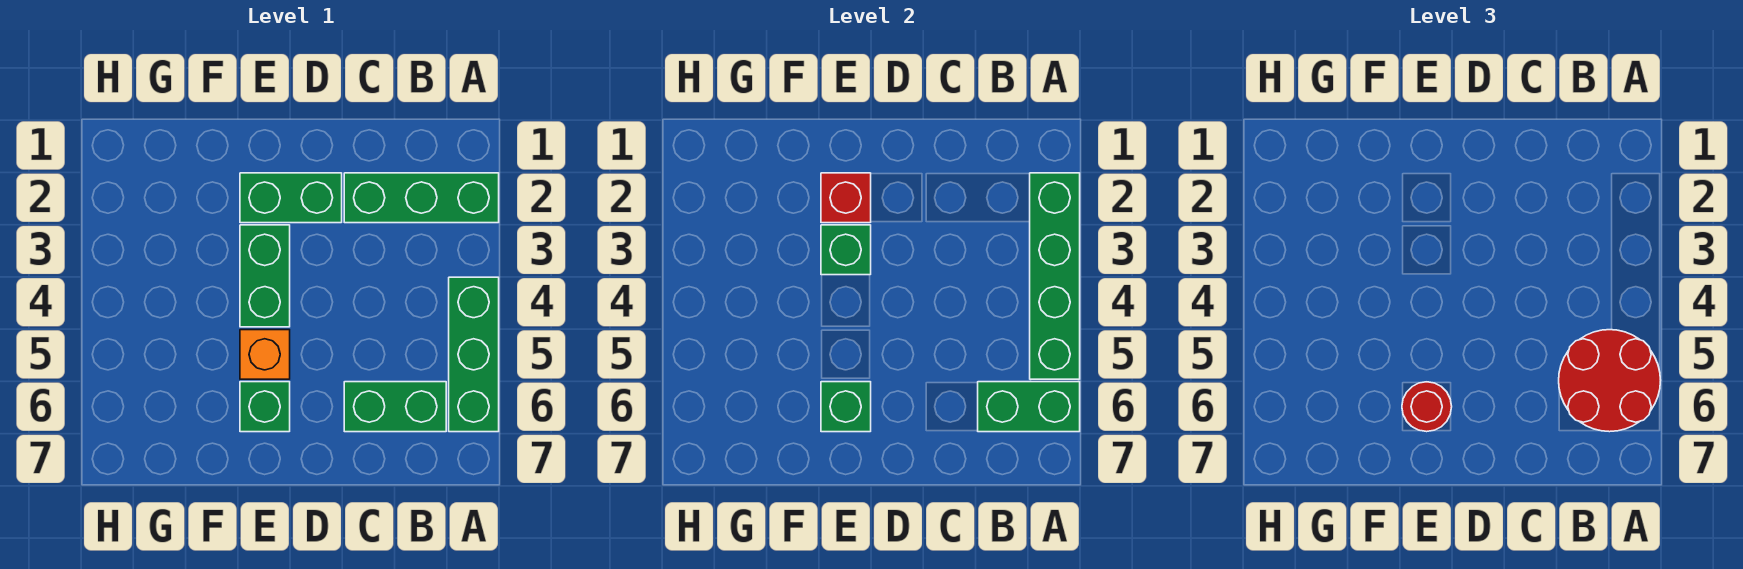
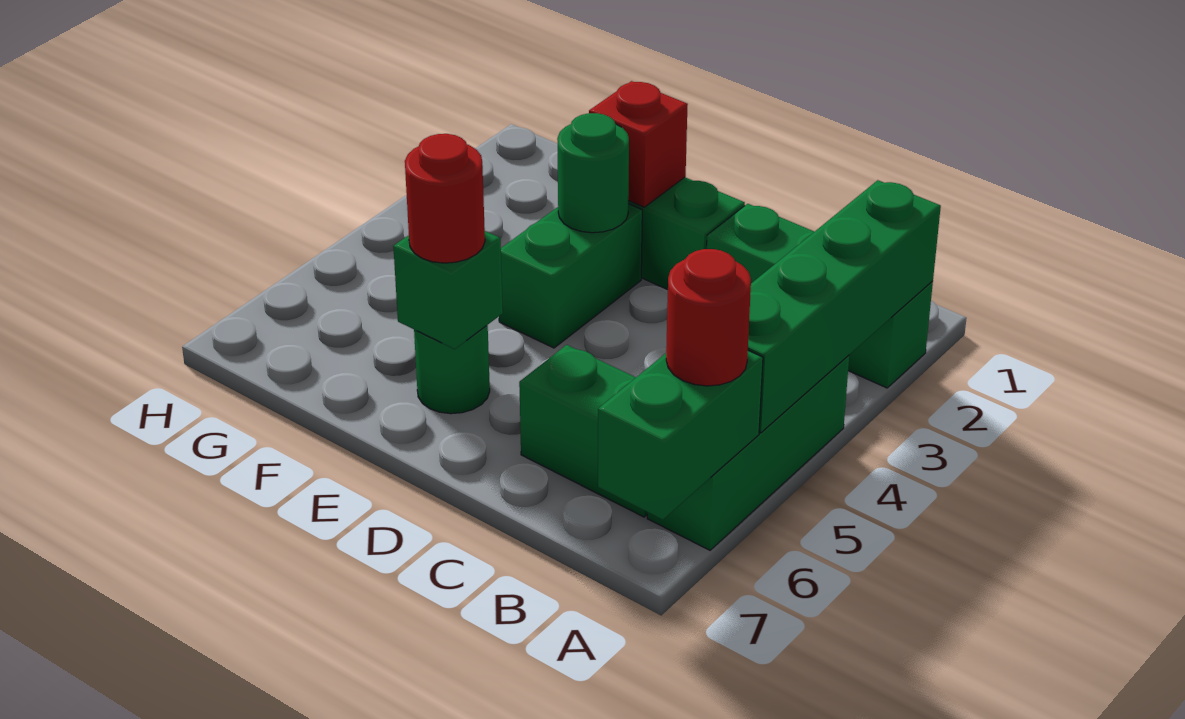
red 2x2 round brick [1559,330,1661,432] -> red 1x1 round brick [666,249,751,386]
green 1x2 brick [978,382,1080,432] -> green 1x2 brick turned to [598,351,763,520]
green 1x1 brick [821,225,871,275] -> green 1x1 round brick [557,113,629,233]
orange 1x1 brick [240,330,290,379] -> none
green 1x1 brick [240,382,290,432] -> green 1x1 round brick [414,325,490,414]

